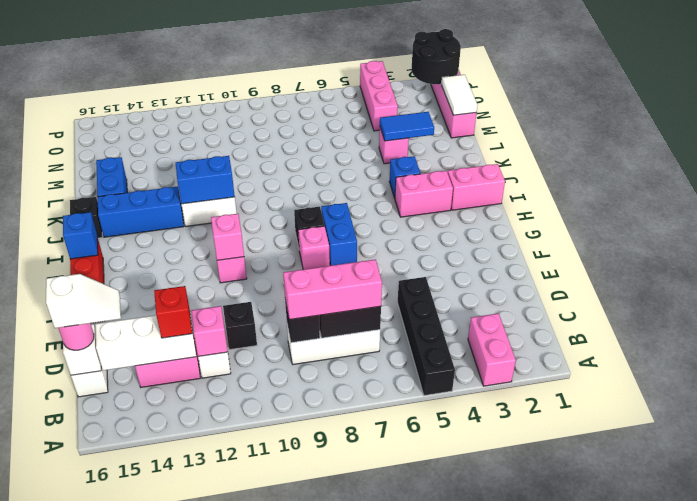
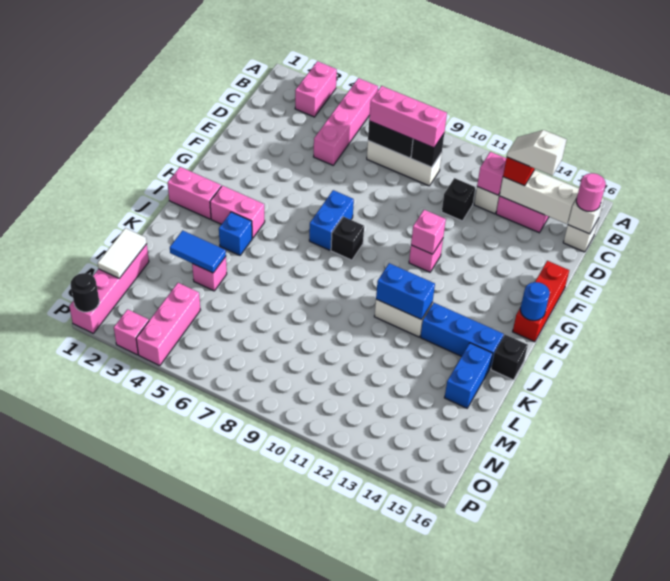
black 1x4 brick [398,277,455,396] -> pink 1x4 brick [314,78,378,165]
white 1x2 slope [46,274,121,328] -> white 1x2 slope moved to [507,130,567,175]
pink 1x1 brick [298,226,330,269] -> pink 1x1 brick moved to [114,309,149,355]
blue 1x1 brick [63,212,98,259] -> blue 1x1 round brick [520,282,550,321]
black 2x2 round brick [412,29,461,84] -> black 1x1 round brick [71,273,99,312]

